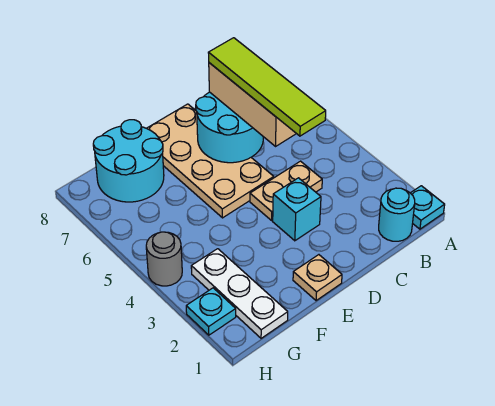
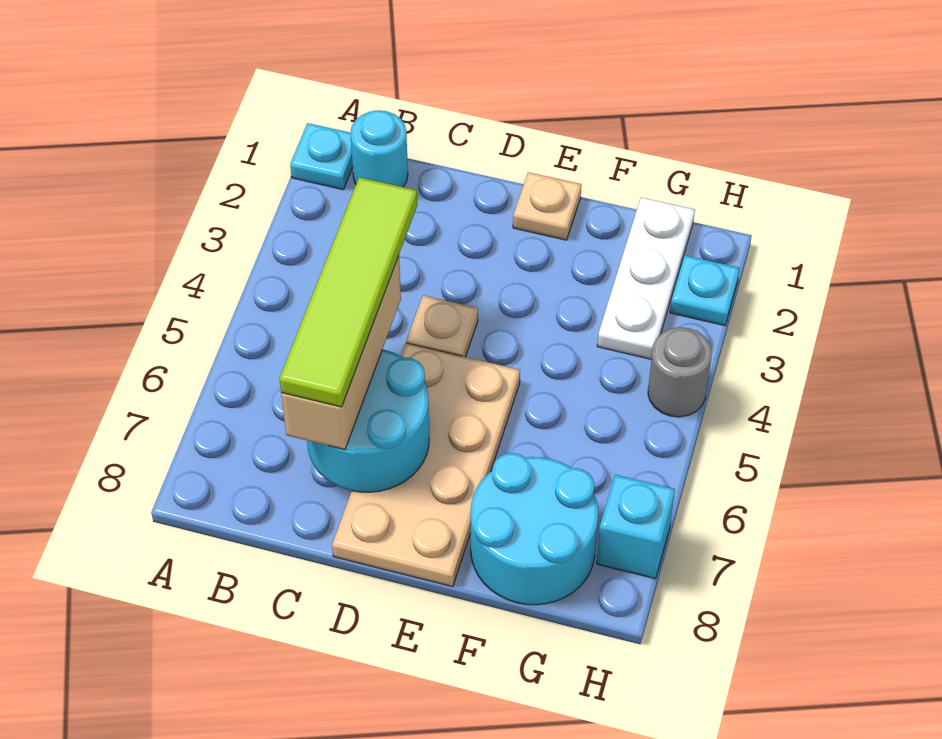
tan 1x2 plate [250,161,322,220] -> tan 1x1 plate [406,295,478,357]
cyan 1x1 brick [273,178,321,241] -> cyan 1x1 brick moved to [597,475,675,579]

